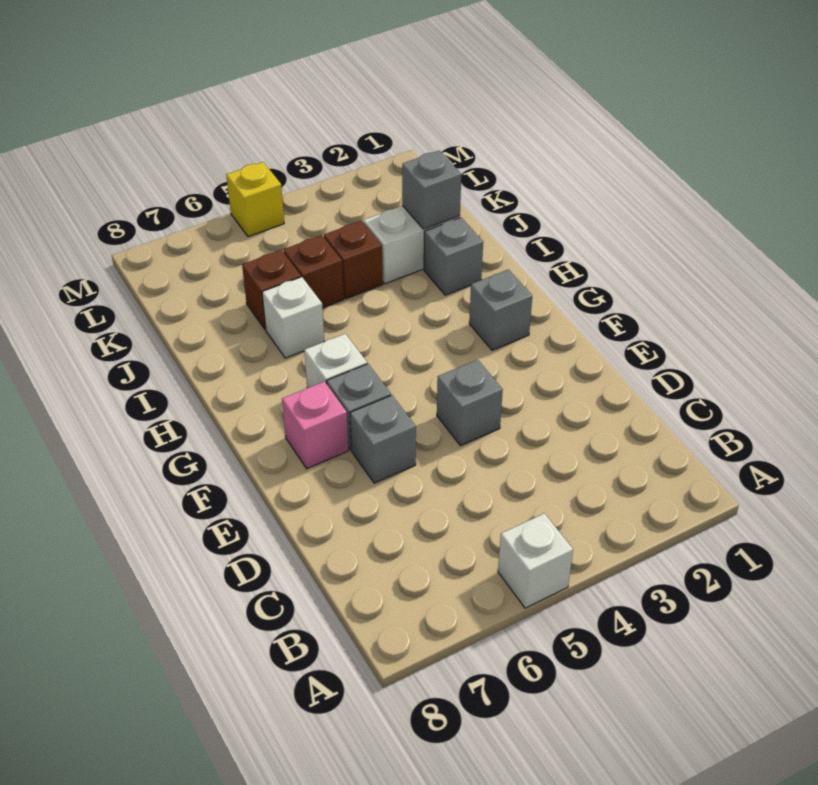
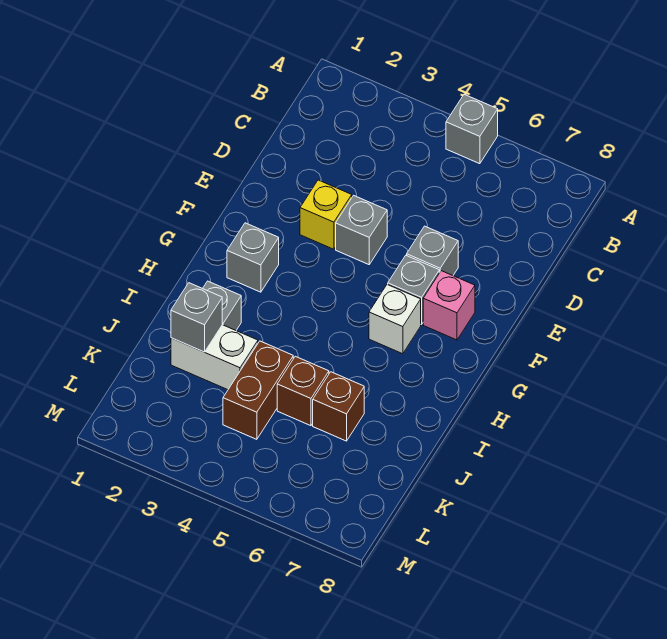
white 1x1 brick [498,513,573,608] -> grey 1x1 brick [446,94,498,164]
white 1x1 brick [262,277,324,358] -> none
brown 1x1 brick [324,221,383,299] -> brown 1x2 brick [223,341,293,439]
yellow 1x1 brick [226,162,284,237] -> yellow 1x1 brick moved to [300,180,352,249]

